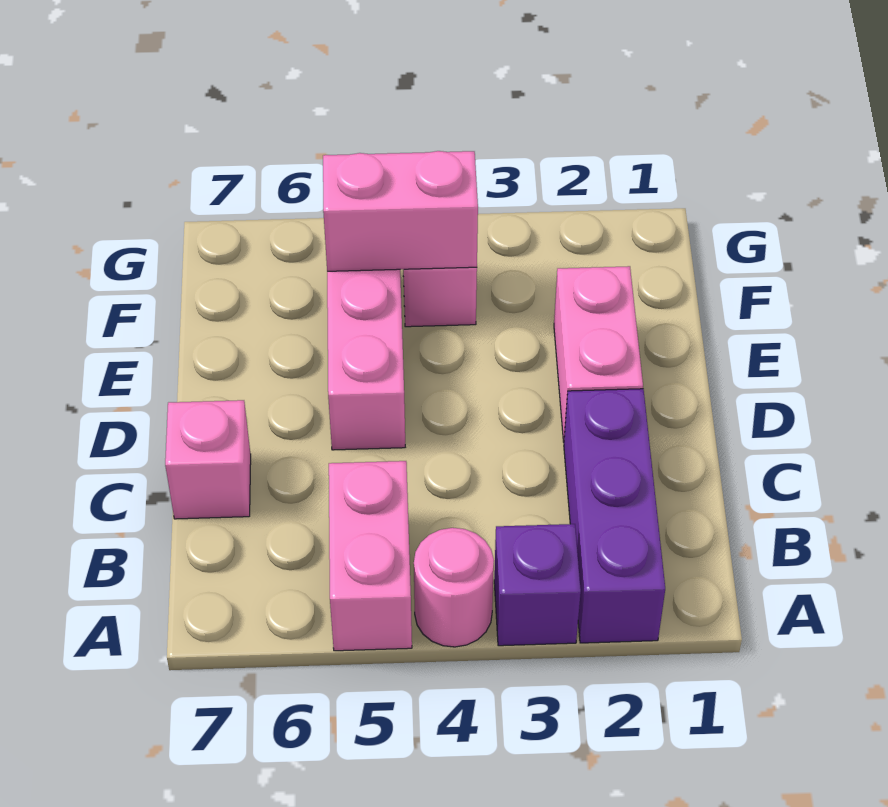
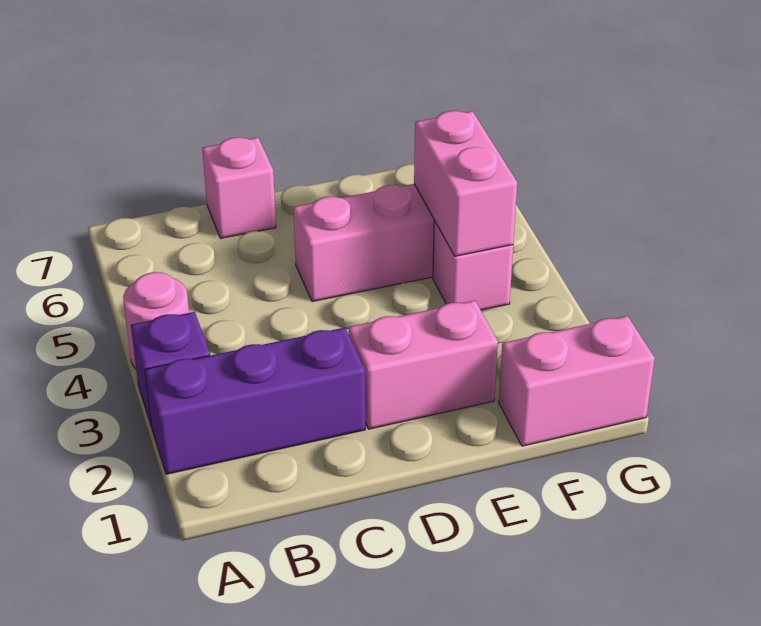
pink 1x2 brick [329,461,412,651] -> pink 1x2 brick moved to [499,316,655,446]

